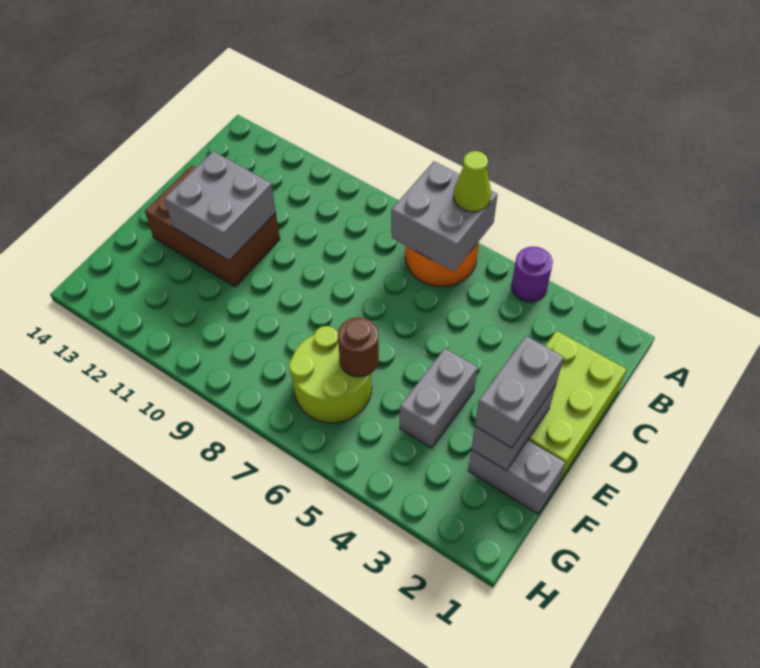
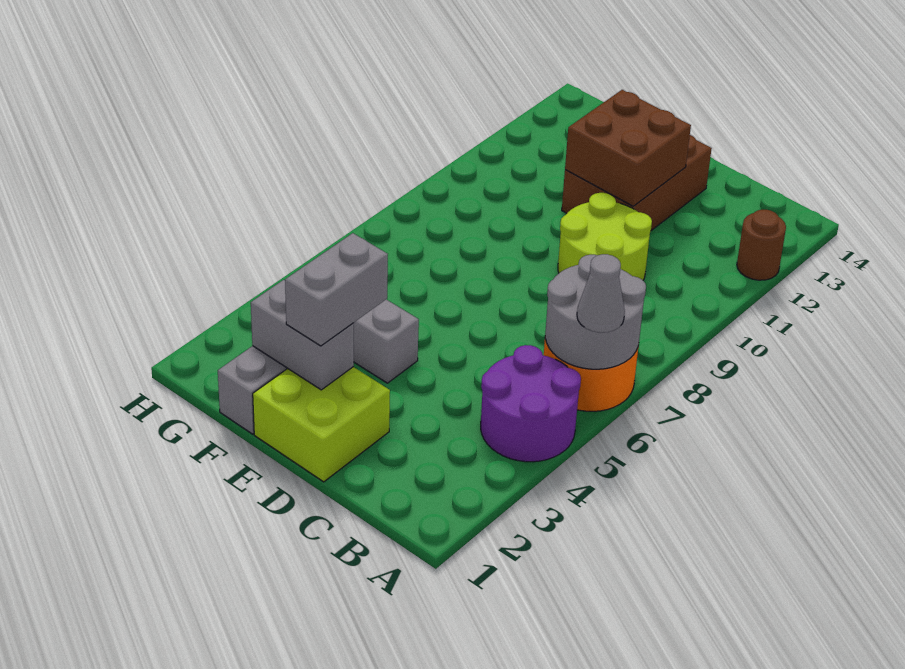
purple 1x1 round brick [511,247,553,302] -> purple 2x2 round brick [481,345,581,462]
grey 2x2 brick [391,161,498,272] -> grey 2x2 round brick [545,255,646,369]
lime 1x1 cone [453,151,491,212] -> grey 1x1 cone [577,254,625,333]
lime 2x3 brick [528,331,627,481] -> lime 2x2 brick [253,367,390,482]
grey 2x2 brick [164,151,276,261] -> brown 2x2 brick [565,90,691,206]
grey 1x2 brick [475,336,564,448] -> grey 1x2 brick turned to [285,233,388,346]
lime 2x2 round brick [289,326,372,423] -> lime 2x2 round brick moved to [558,193,652,280]
brown 1x1 round brick [338,317,379,377] -> brown 1x1 round brick moved to [737,210,786,280]

